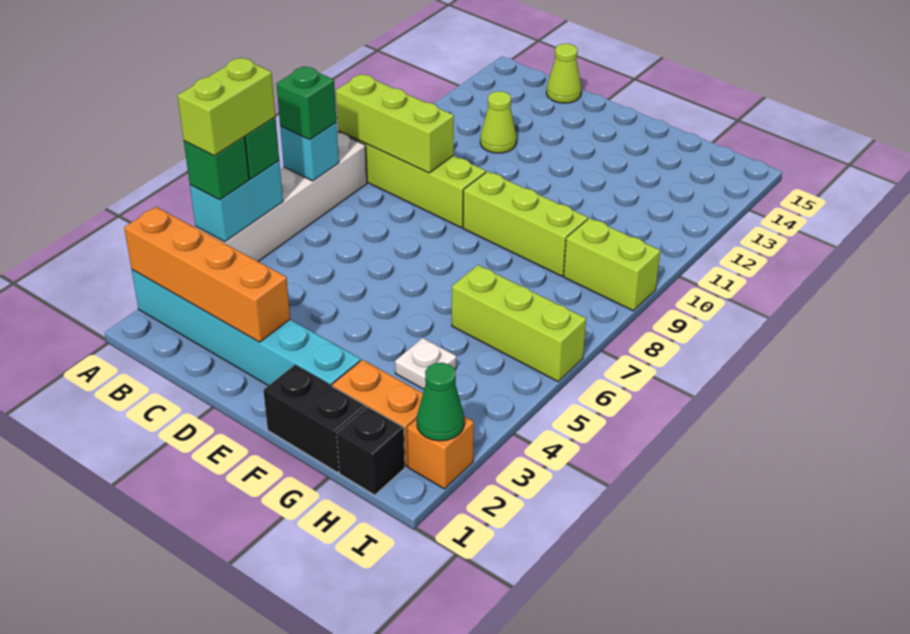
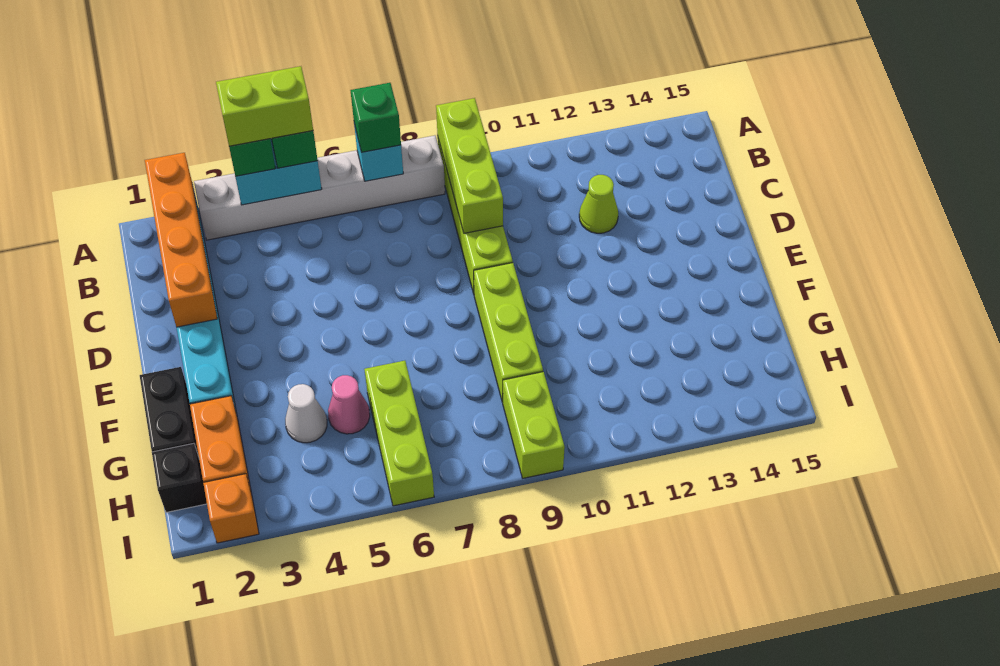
lime 1x1 cone [546,44,581,103] -> none
white 1x1 plate [395,338,456,389] -> white 1x1 cone [285,384,327,443]
none -> pink 1x1 cone [328,375,370,434]
green 1x1 cone [417,363,464,441] -> none

